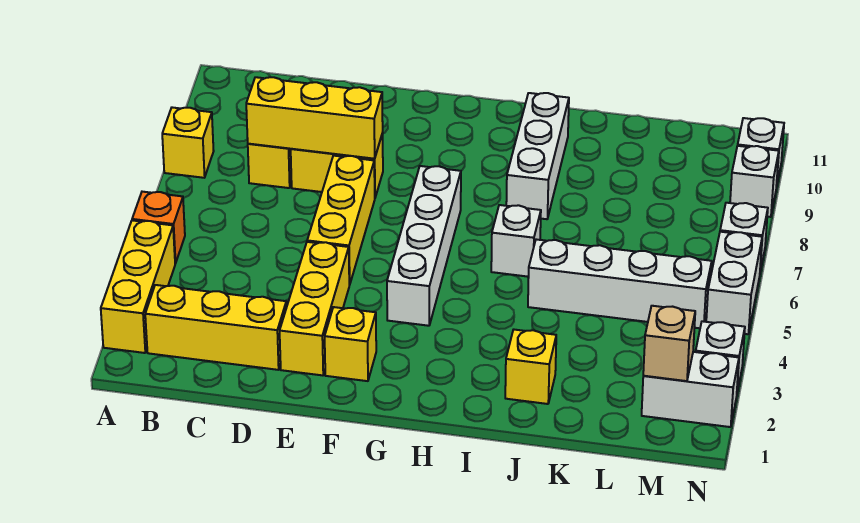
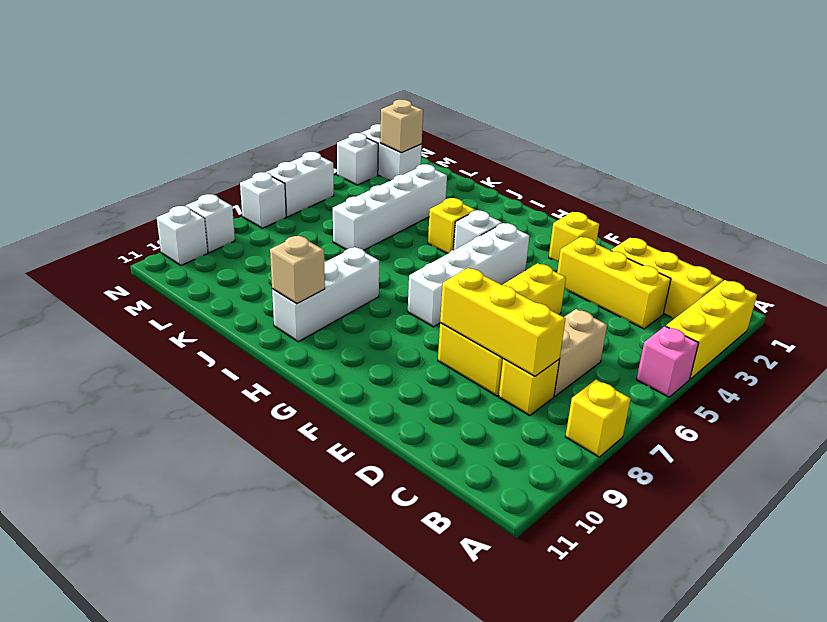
orange 1x1 brick [132,192,185,263] -> pink 1x1 brick [636,326,698,397]
none -> tan 1x2 brick [554,309,607,397]
yellow 1x3 brick [280,242,349,375] -> yellow 1x3 brick turned to [557,237,671,329]
white 1x1 brick [491,205,541,277] -> white 1x1 brick moved to [453,210,502,250]
none -> tan 1x1 brick [270,236,325,304]
yellow 1x1 brick [505,330,556,404] -> yellow 1x1 brick moved to [428,198,476,254]
white 1x4 brick [528,239,712,328] -> white 1x4 brick turned to [333,164,447,250]

